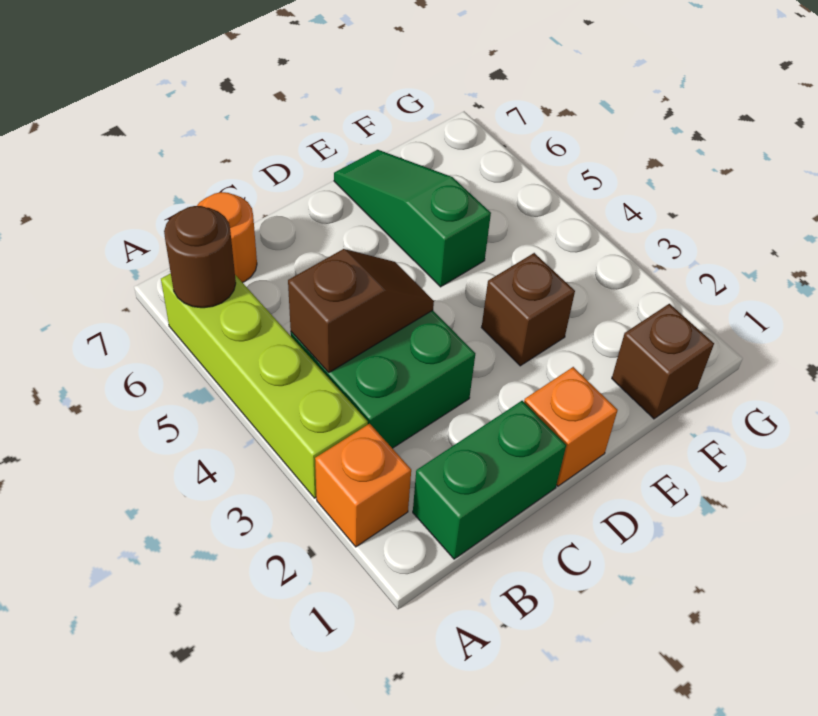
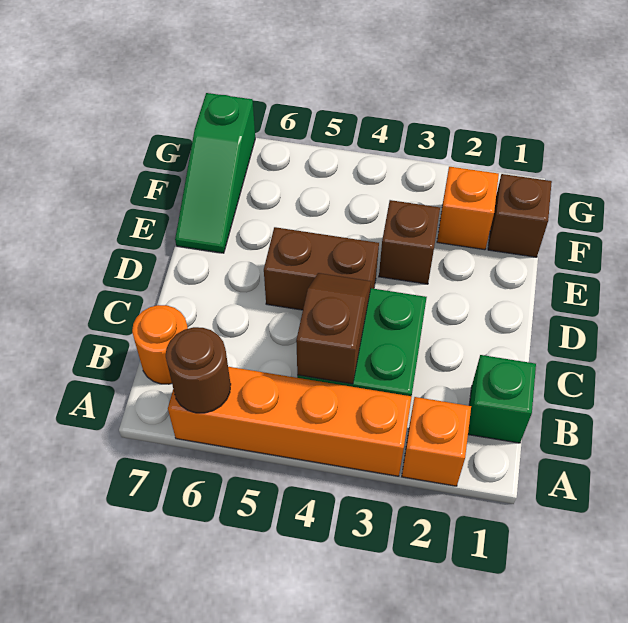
lime 1x4 brick [161,273,368,498] -> orange 1x4 brick [168,367,412,476]
green 1x2 brick [413,401,566,559] -> green 1x1 brick [468,355,536,443]
orange 1x1 brick [524,367,618,486] -> orange 1x1 brick moved to [437,167,499,250]
none -> brown 1x2 brick [264,227,379,310]
green 1x3 slope [334,150,491,287] -> green 1x3 slope turned to [175,93,255,253]

